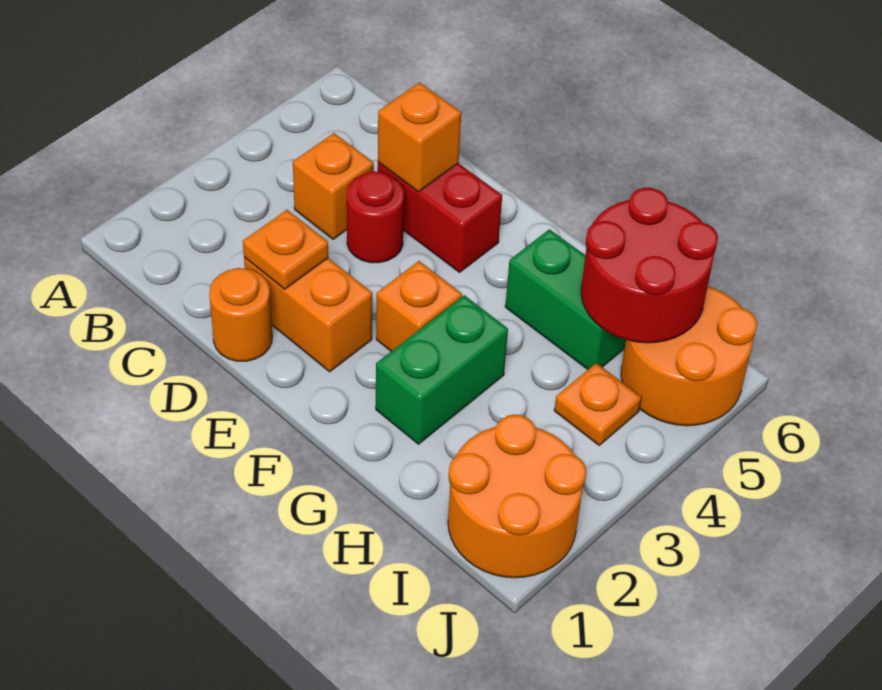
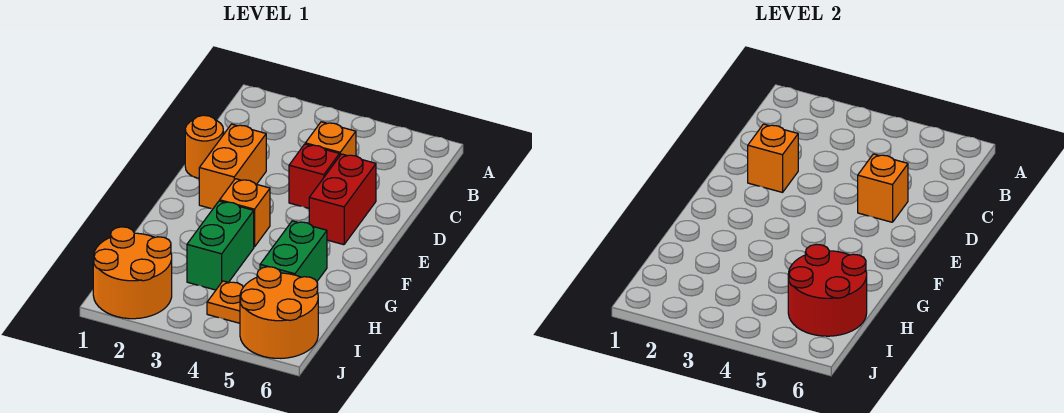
orange 1x1 plate [243,210,328,289] -> orange 1x1 brick [748,124,798,192]
red 1x1 round brick [347,171,404,263] -> red 1x1 brick [289,144,340,208]
green 1x2 brick [376,295,508,444] -> green 1x2 brick turned to [187,201,254,290]

